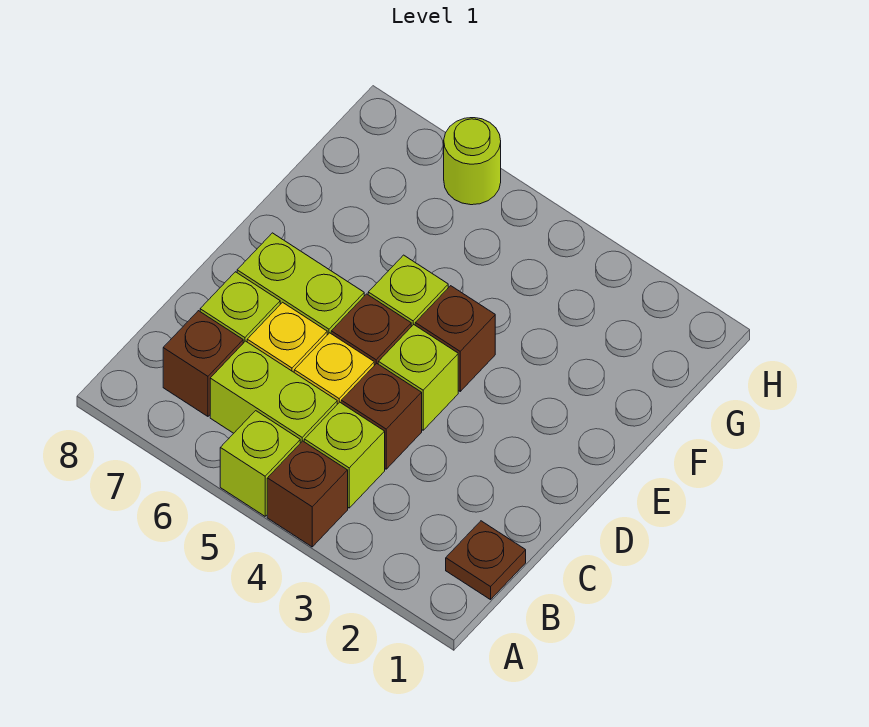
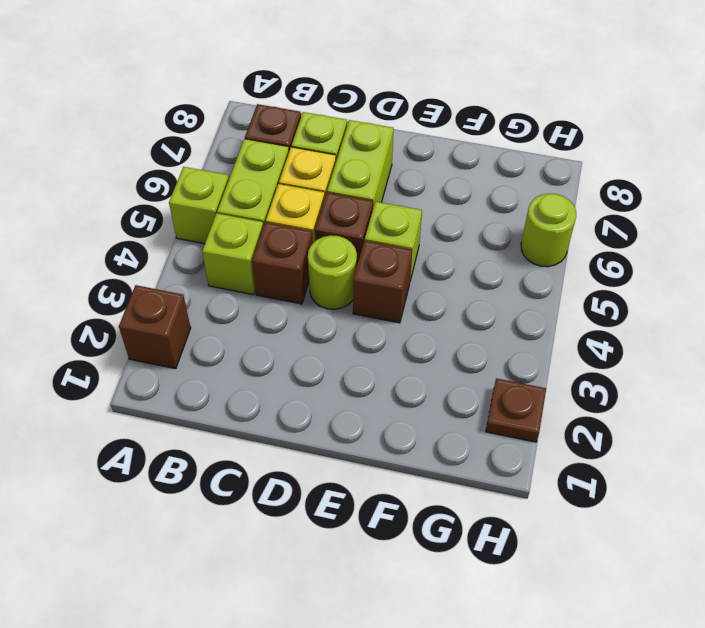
brown 1x1 brick [267,441,348,547] -> brown 1x1 brick moved to [119,285,191,369]
brown 1x1 plate [446,521,526,600] -> brown 1x1 plate moved to [486,378,546,442]
lime 1x1 brick [378,325,458,430] -> lime 1x1 round brick [308,235,357,309]

